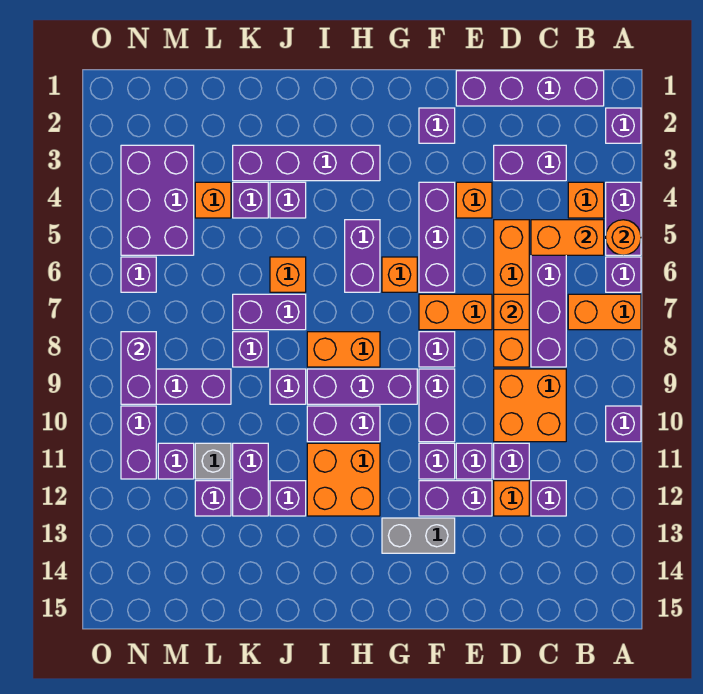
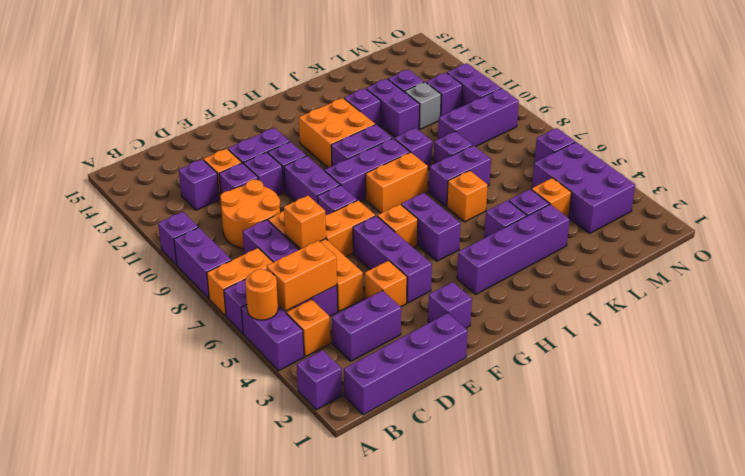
orange 2x2 brick [494,369,566,442] -> orange 2x2 round brick [220,180,280,249]
grey 1x2 brick [382,518,455,553] -> none
purple 1x2 brick [121,332,156,404] -> purple 1x2 brick moved to [174,227,231,298]

